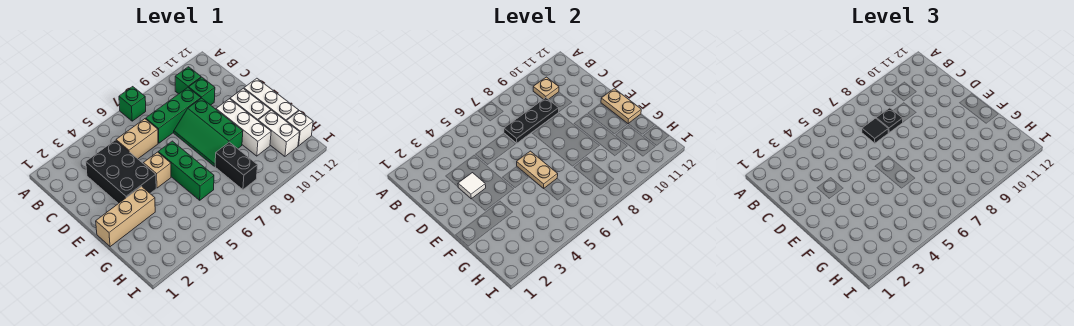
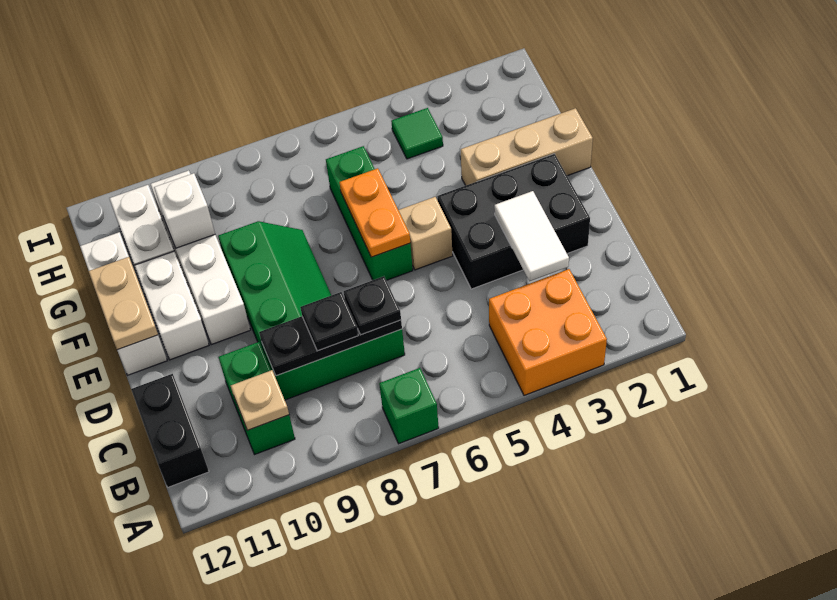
none -> orange 2x2 brick [489,269,607,395]
black 2x3 brick [86,140,156,204] -> black 2x3 brick turned to [437,154,590,289]
tan 1x2 brick [116,119,158,159] -> none
black 1x1 tile [862,118,888,143] -> black 1x1 plate [344,276,401,335]
white 1x1 tile [458,173,486,199] -> white 1x2 tile [494,191,569,281]
tan 1x2 plate [517,151,558,188] -> orange 1x2 plate [339,168,410,257]
white 1x3 brick [216,99,271,156] -> white 1x4 brick [150,170,250,345]
black 1x2 brick [215,142,258,190] -> black 1x2 brick moved to [131,374,209,487]
none -> green 1x1 tile [391,108,443,159]
white 1x1 brick [286,111,313,146] -> white 1x1 brick moved to [154,173,215,248]

